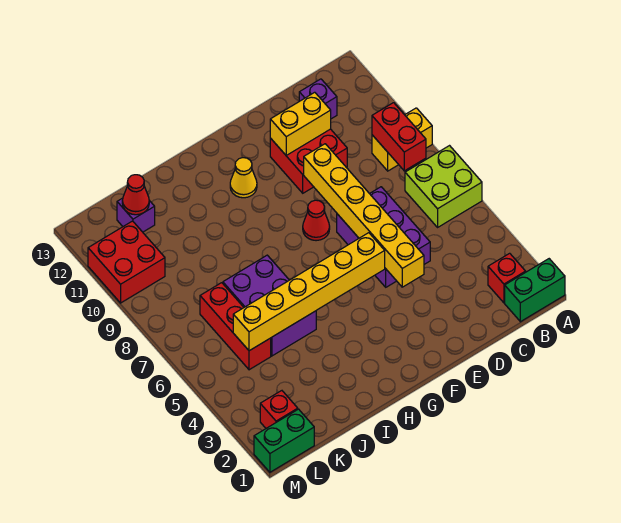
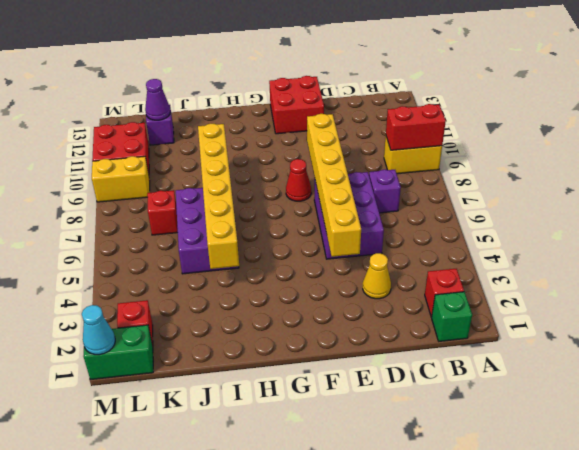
green 1x2 brick [505,259,565,322] -> green 1x1 brick [432,292,472,341]
lime 2x2 brick [405,146,482,227] -> none
red 1x2 brick [372,103,426,171] -> red 1x2 brick turned to [386,104,446,150]
purple 1x1 brick [299,79,337,119] -> purple 1x1 brick moved to [369,170,401,213]
red 2x2 brick [270,129,347,193] -> red 2x2 brick moved to [269,76,324,134]
yellow 1x2 brick [270,92,331,155] -> yellow 1x2 brick moved to [92,156,150,202]
yellow 1x6 brick [233,233,385,351] -> yellow 1x6 brick turned to [198,123,239,269]
yellow 1x1 cone [230,158,257,198] -> yellow 1x1 cone moved to [363,253,391,299]
red 1x3 brick [200,283,271,370] -> red 1x1 brick [147,190,178,235]
red 1x1 cone [122,175,149,215] -> purple 1x1 cone [145,79,170,120]
none -> cyan 1x1 cone [82,305,115,355]

